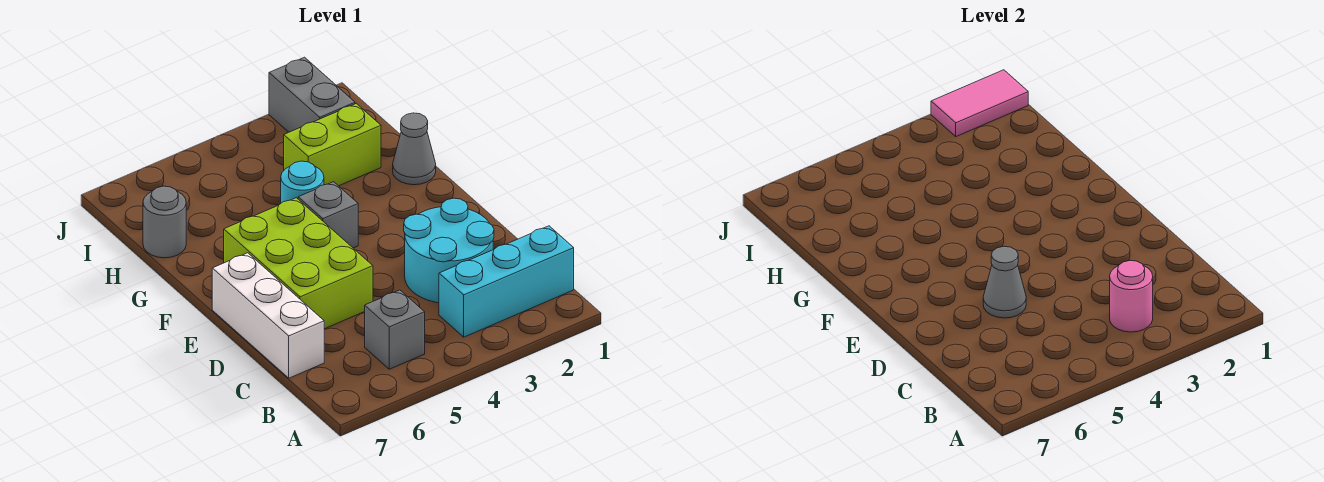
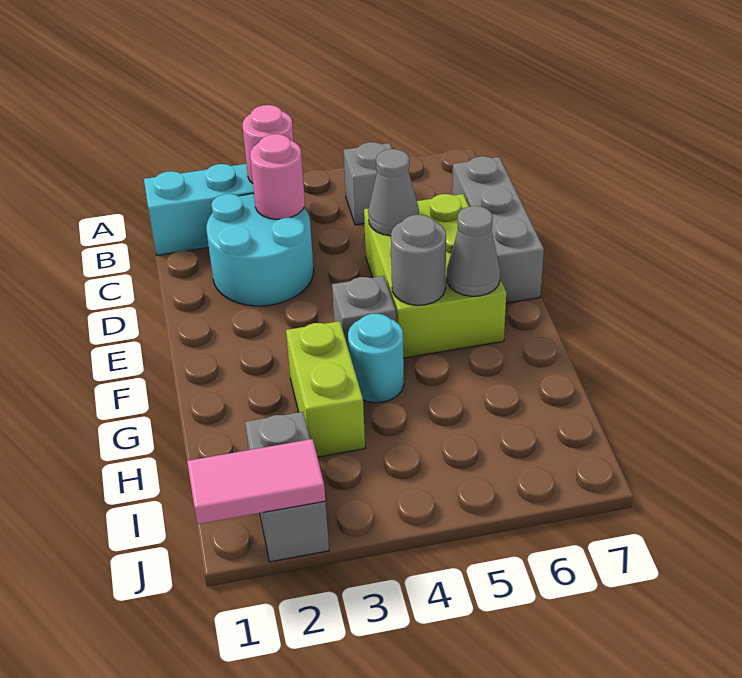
none -> pink 1x1 round brick [250,134,305,219]
white 1x3 brick [212,253,324,378] -> grey 1x3 brick [452,156,544,303]
grey 1x1 cone [393,113,436,185] -> grey 1x1 cone moved to [447,206,500,296]
lime 1x2 brick [284,103,381,186] -> lime 1x2 brick turned to [286,321,365,457]
grey 1x1 round brick [143,186,186,258] -> grey 1x1 round brick moved to [391,215,446,305]

